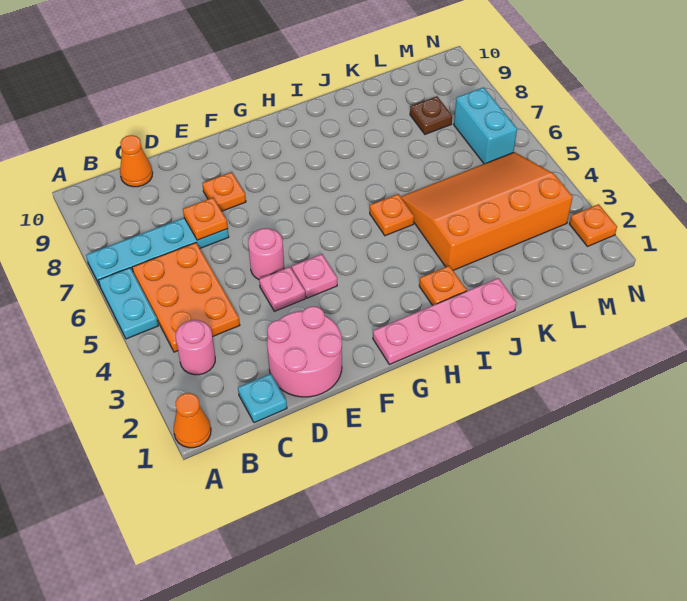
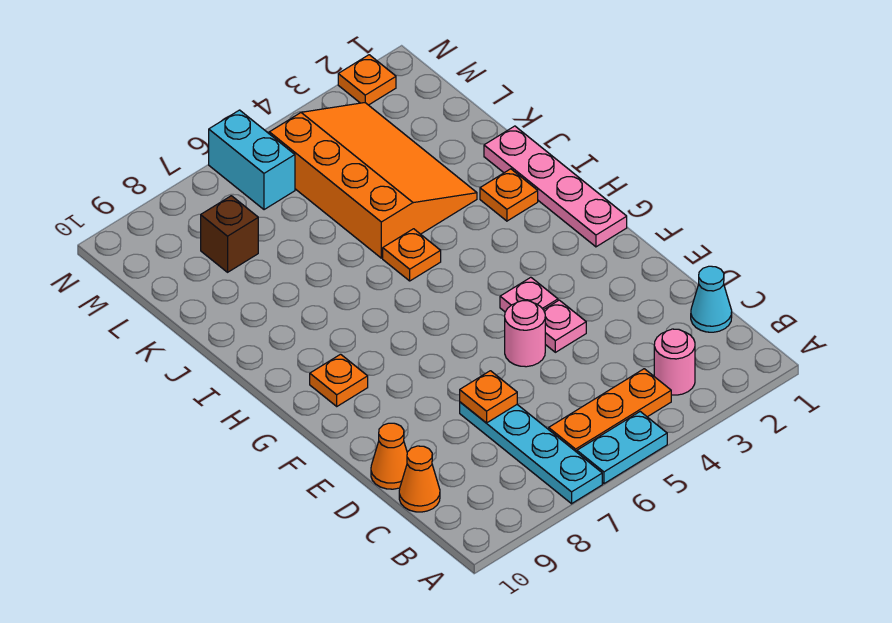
orange 1x1 cone [174,393,211,448] -> orange 1x1 cone moved to [371,423,407,489]
orange 2x3 plate [132,243,240,352] -> orange 1x3 plate [549,369,671,452]
cyan 1x1 plate [238,374,287,423] -> cyan 1x1 cone [691,266,732,332]
pink 2x2 round brick [267,306,342,397] -> none
orange 1x1 plate [202,172,246,211] -> orange 1x1 plate moved to [310,354,368,406]
orange 3x4 slope [401,152,573,270] -> orange 3x4 slope turned to [269,103,477,258]
brown 1x1 plate [410,96,452,134] -> brown 1x1 brick [201,196,258,272]
cyan 1x2 brick [454,87,517,164] -> cyan 1x2 brick turned to [209,110,295,210]

